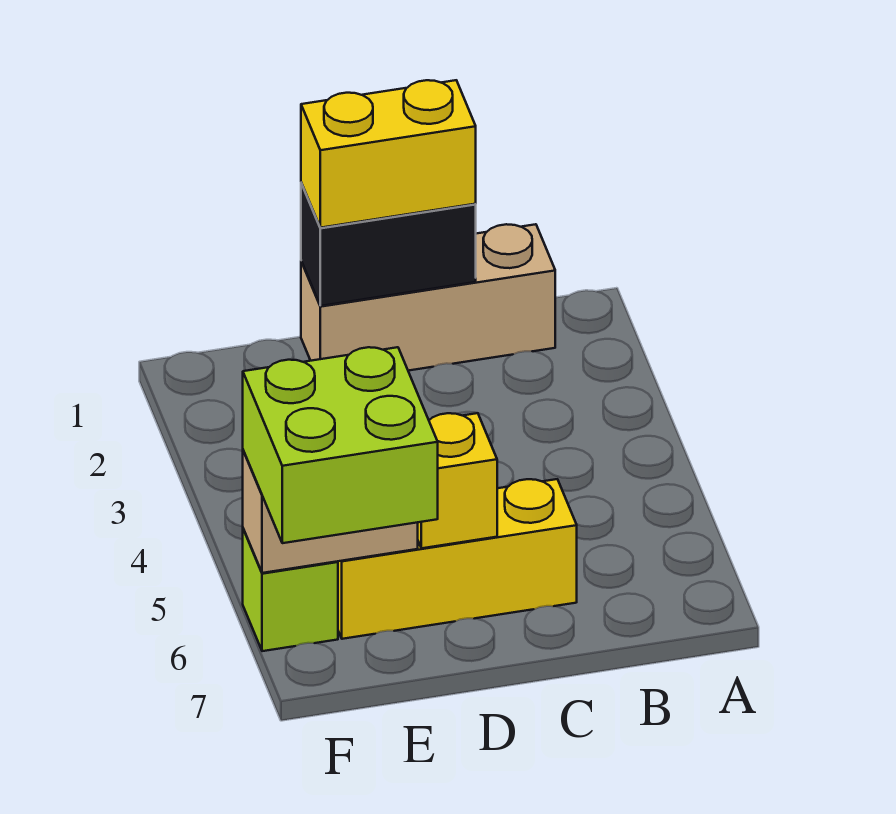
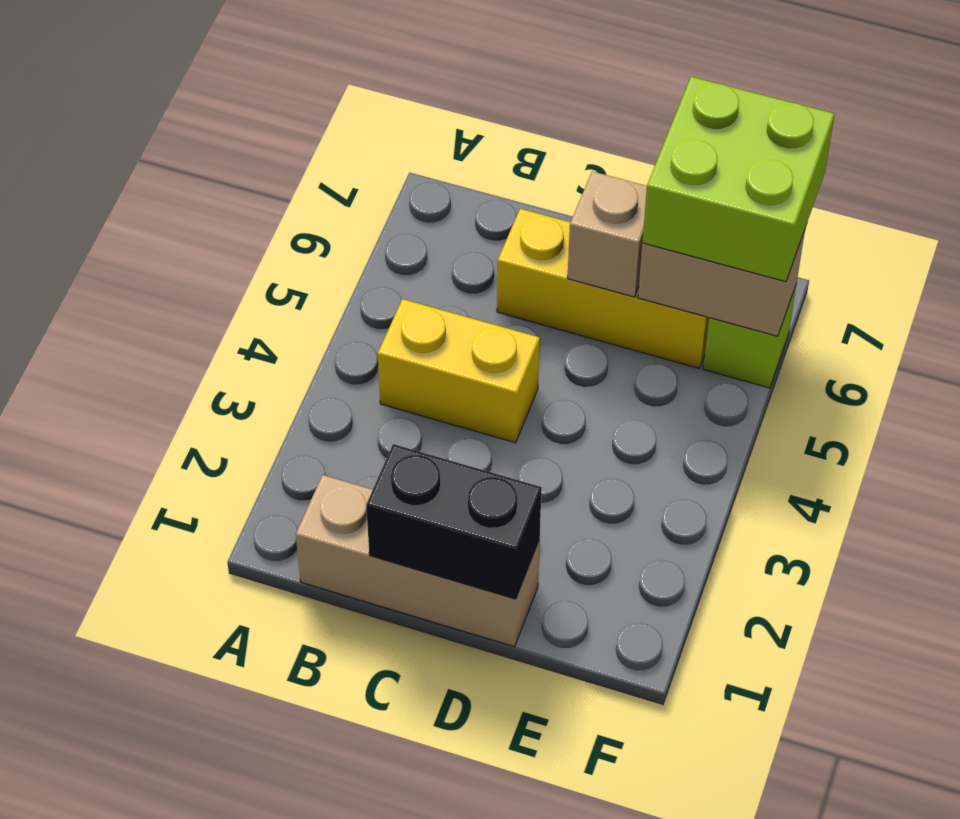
yellow 1x2 brick [301,80,476,228] -> yellow 1x2 brick moved to [378,299,540,443]
yellow 1x1 brick [418,413,497,548] -> tan 1x1 brick [568,171,647,297]

